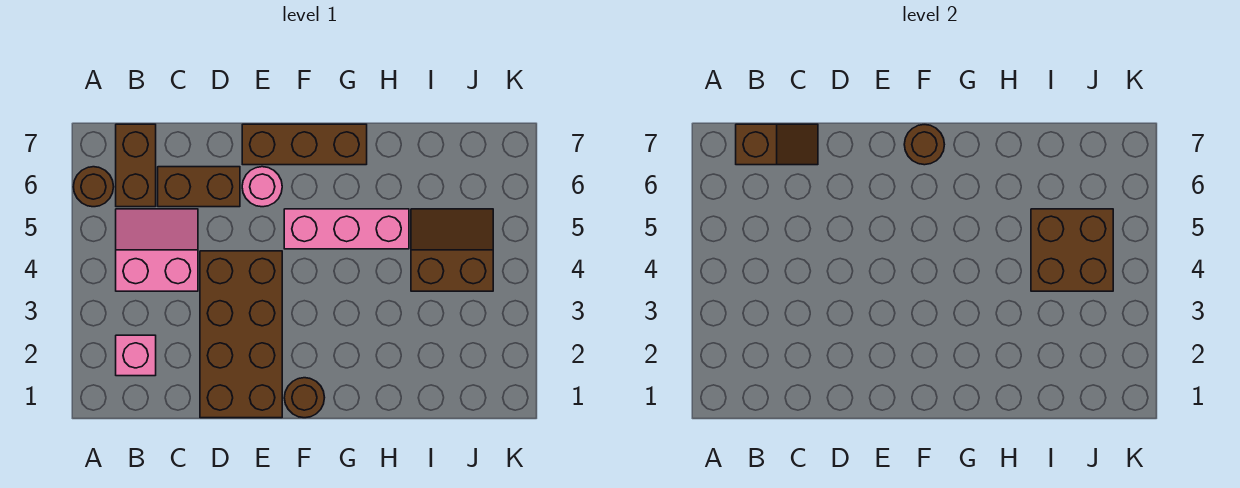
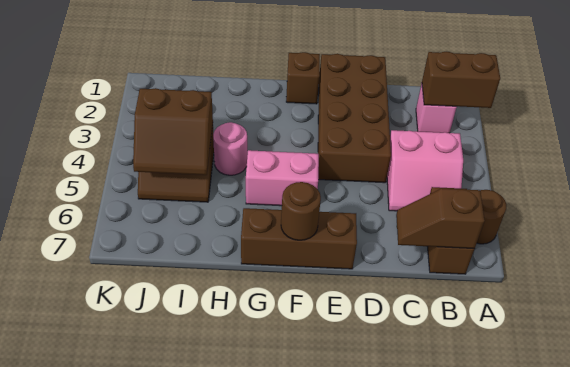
brown 1x2 brick [158,167,240,207] -> brown 1x2 brick moved to [422,52,500,108]
pink 1x1 round brick [242,167,282,207] -> pink 1x1 round brick moved to [213,122,247,175]
brown 1x1 round brick [284,378,325,418] -> brown 1x1 brick [286,52,320,104]
pink 1x3 brick [284,209,409,249] -> pink 1x2 brick [246,150,319,206]
brown 2x2 brick [1031,209,1113,291] -> brown 2x2 slope [133,88,213,175]

